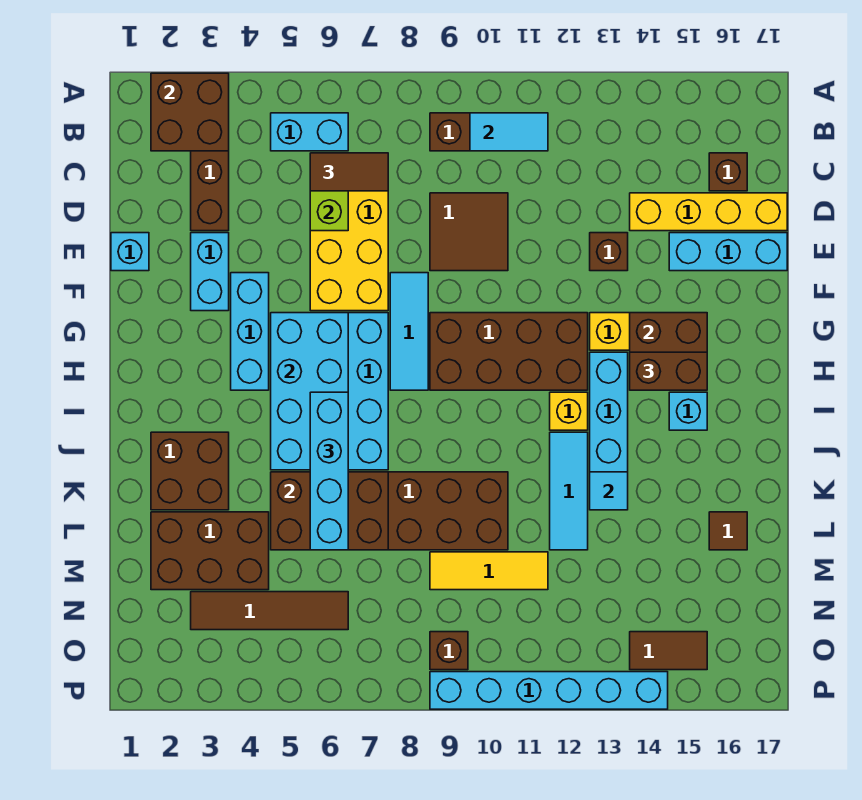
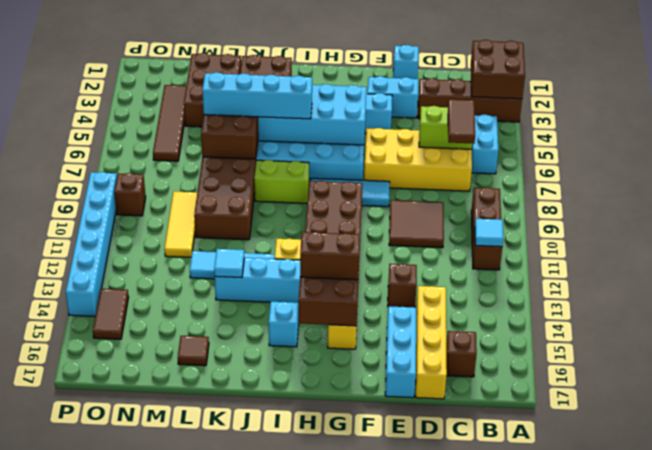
cyan 1x2 tile [470,113,548,151] -> cyan 1x1 tile [475,219,503,247]
brown 1x2 brick [630,352,707,390] -> brown 1x2 brick turned to [300,232,360,280]
none -> lime 1x2 brick [254,160,309,203]

